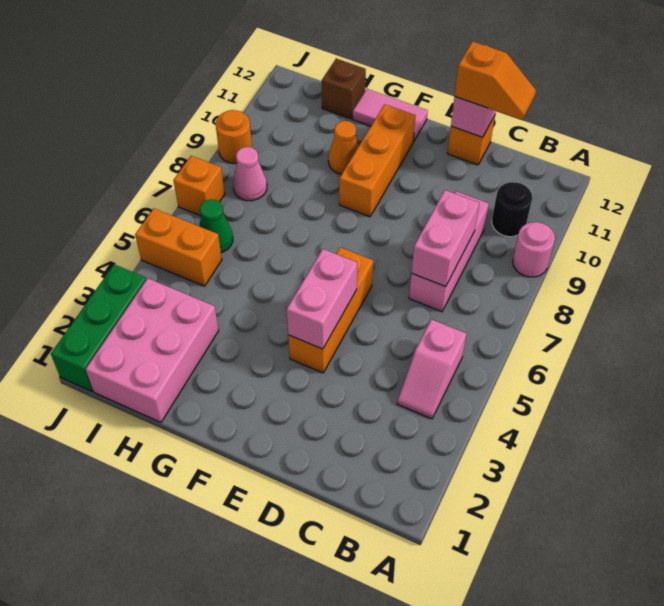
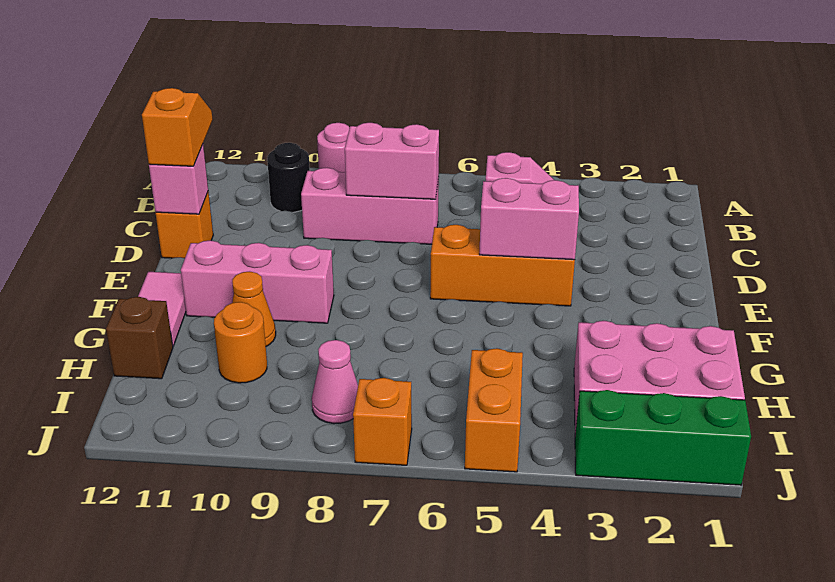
orange 1x3 brick [339,104,415,217] -> pink 1x3 brick [181,240,334,323]
green 1x1 cone [199,199,233,253] -> none
orange 1x1 round brick [216,110,252,164] -> orange 1x1 round brick moved to [214,302,267,383]

